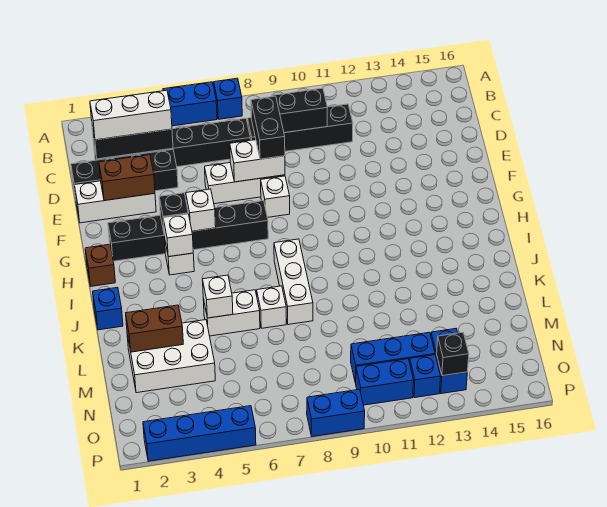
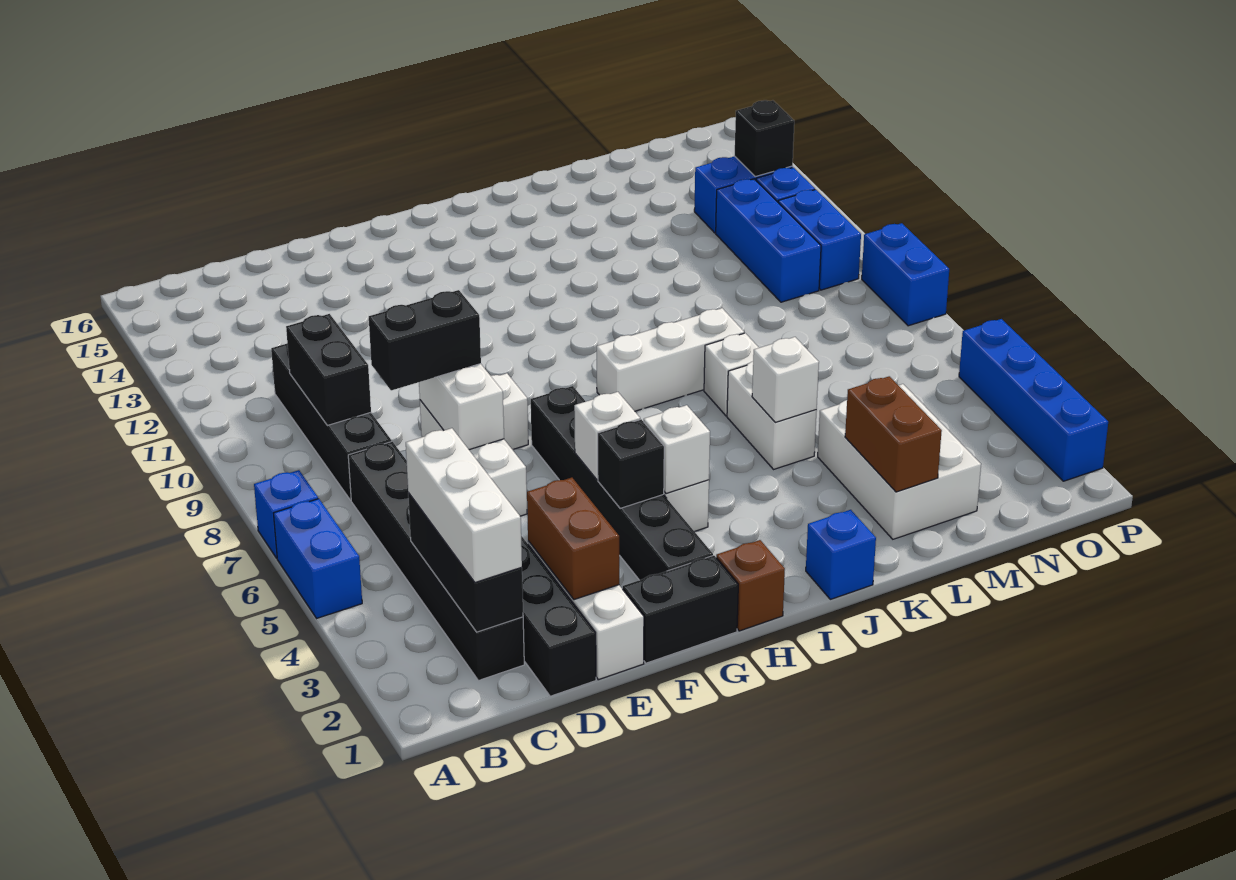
none -> black 1x2 brick [623,555,738,663]

